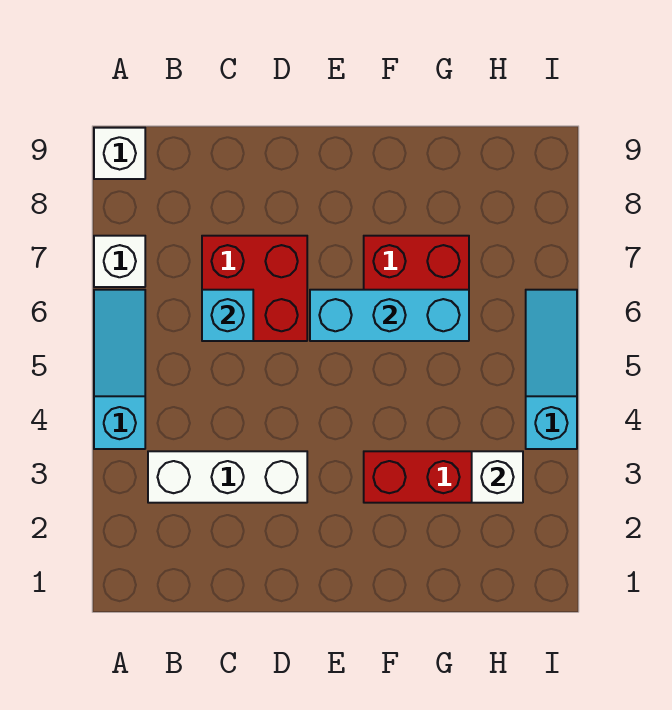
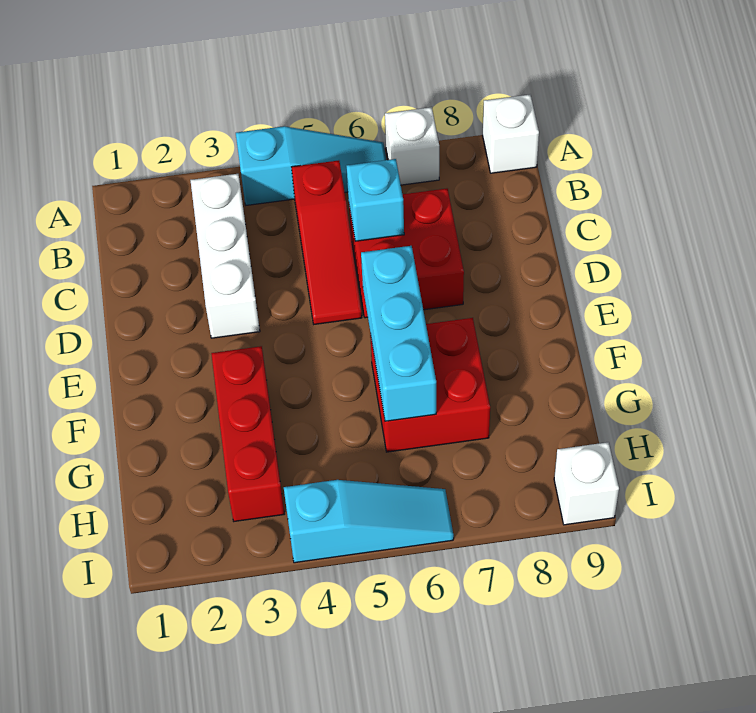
none -> red 1x3 slope [292,160,362,324]
white 1x1 brick [472,451,523,503] -> white 1x1 brick moved to [554,442,619,525]

